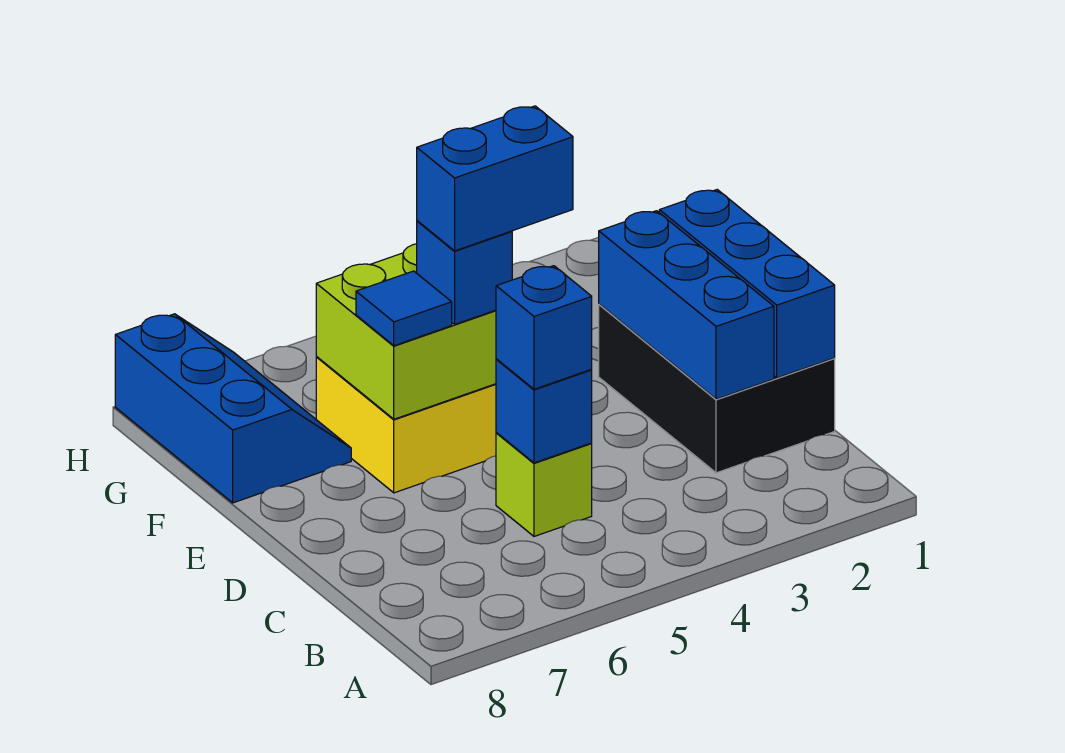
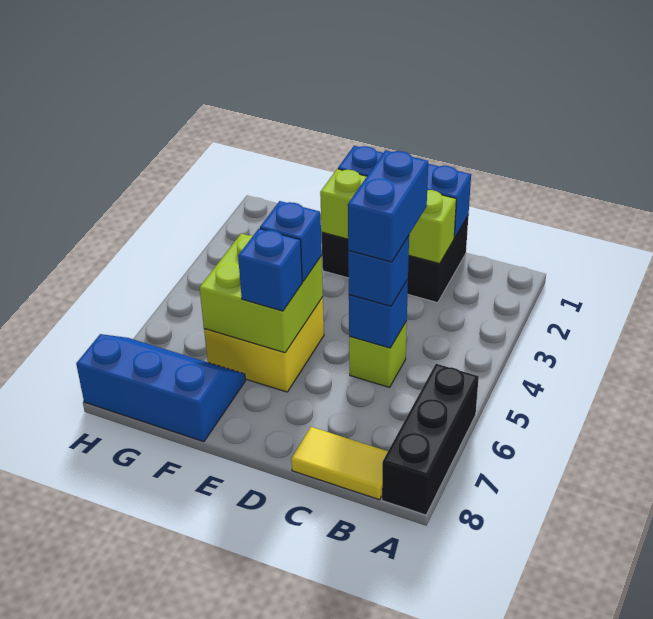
none -> black 1x3 brick [382,364,479,515]
none -> yellow 1x2 tile [291,427,388,500]
blue 1x3 brick [599,211,774,399] -> lime 1x3 brick [320,169,456,264]
blue 1x2 brick [417,106,573,251] -> blue 1x2 brick moved to [348,150,428,262]
blue 1x1 tile [356,271,452,346] -> blue 1x1 brick [238,228,302,311]

